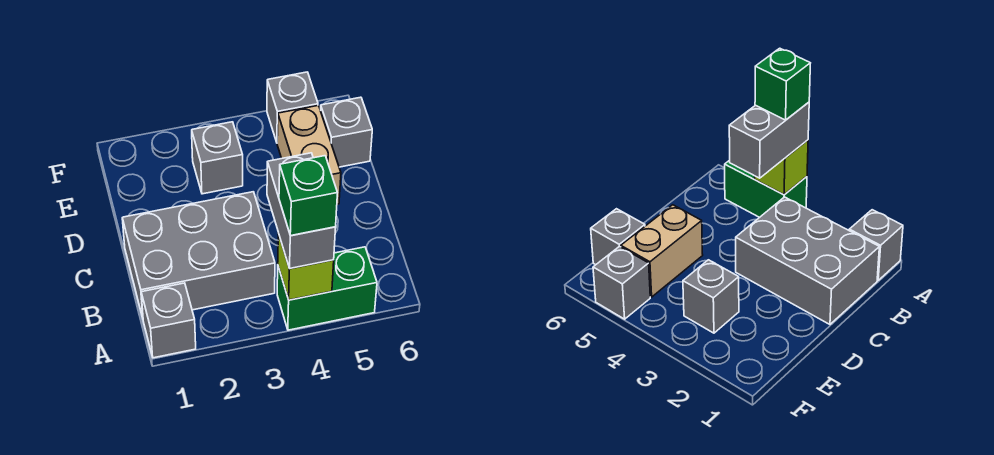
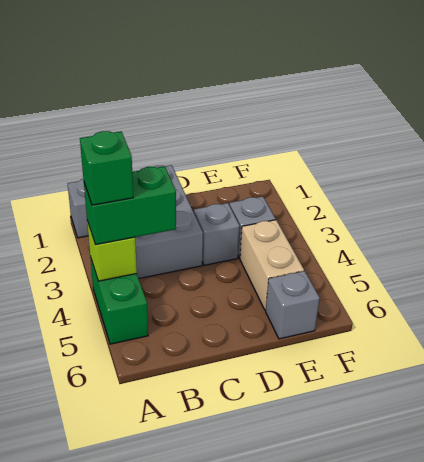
grey 1x2 brick [267,153,336,269] -> green 1x2 brick [84,166,176,245]
tan 1x2 brick [277,105,341,204] -> tan 1x2 brick turned to [240,220,304,310]
grey 1x1 brick [267,72,318,142] -> grey 1x1 brick moved to [194,203,240,265]

